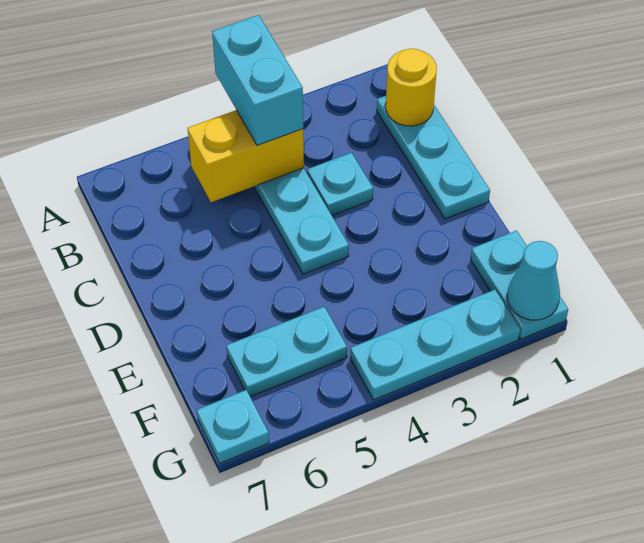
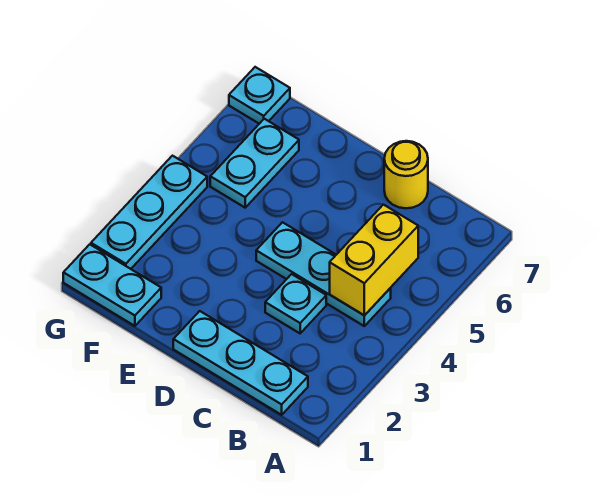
cyan 1x2 brick [212,15,303,145] -> none
yellow 1x1 round brick [386,49,437,126] -> yellow 1x1 round brick moved to [384,141,428,208]
cyan 1x1 cone [507,241,560,320] -> none

